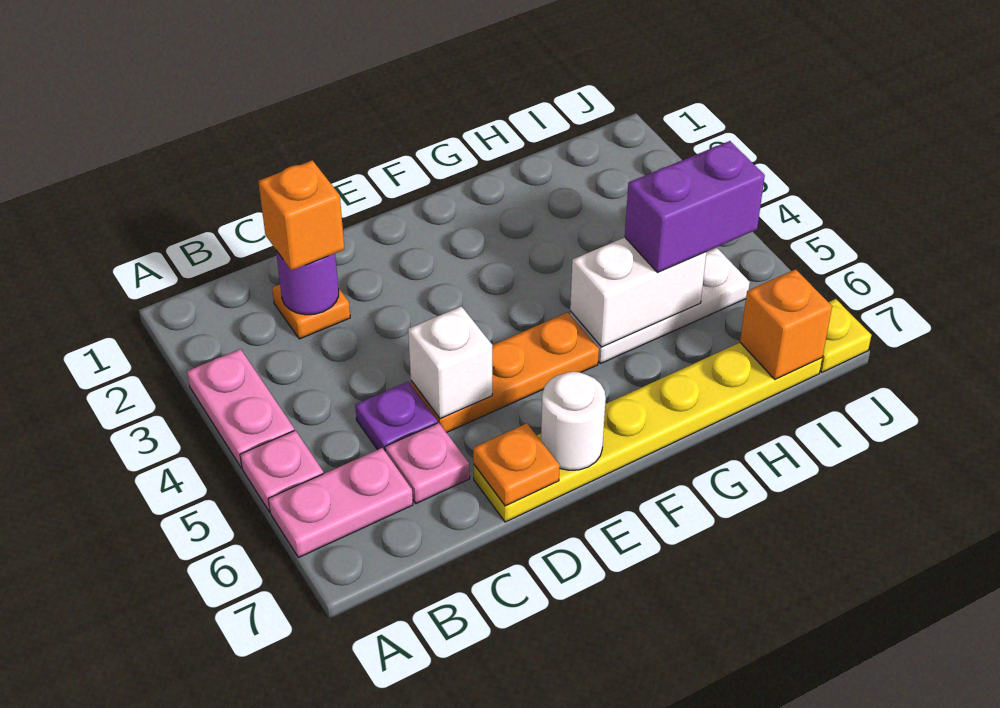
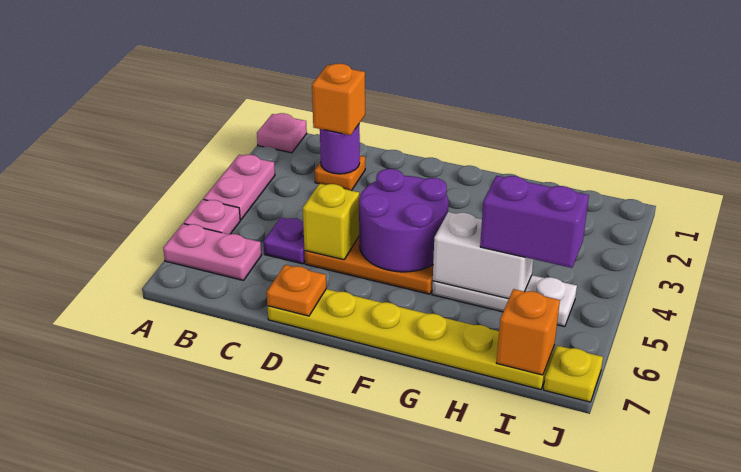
pink 1x1 plate [385,423,470,504] -> pink 1x1 plate moved to [257,113,307,153]
white 1x1 brick [408,306,492,419] -> yellow 1x1 brick [303,184,360,260]
none -> purple 2x2 round brick [359,169,449,272]
white 1x1 round brick [541,372,606,470] -> none

